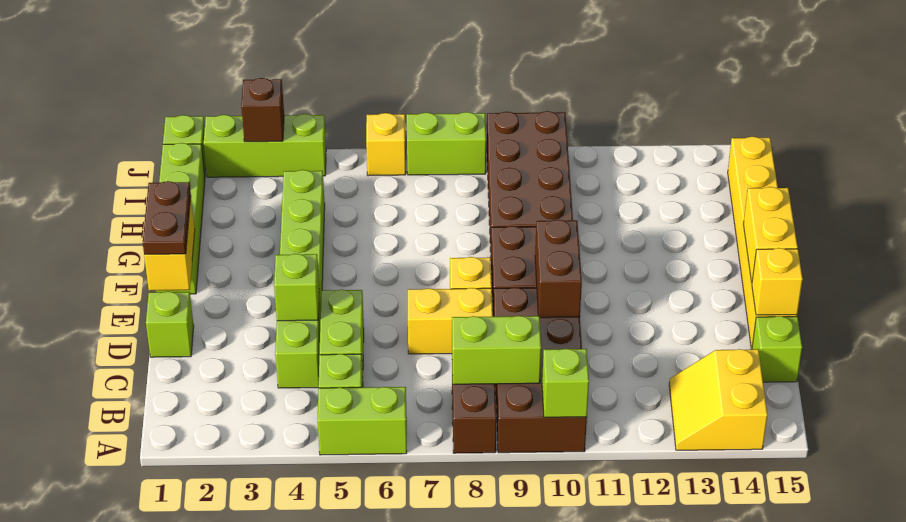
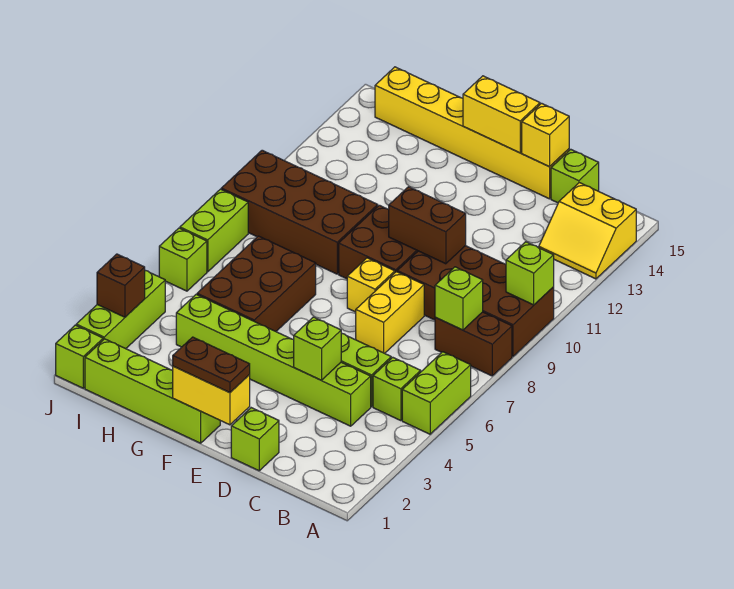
lime 1x2 brick [452,316,541,384] -> lime 1x1 brick [435,267,483,330]
none -> brown 2x3 brick [197,236,316,331]
yellow 1x1 brick [366,113,406,176] -> lime 1x1 brick [159,228,207,291]

